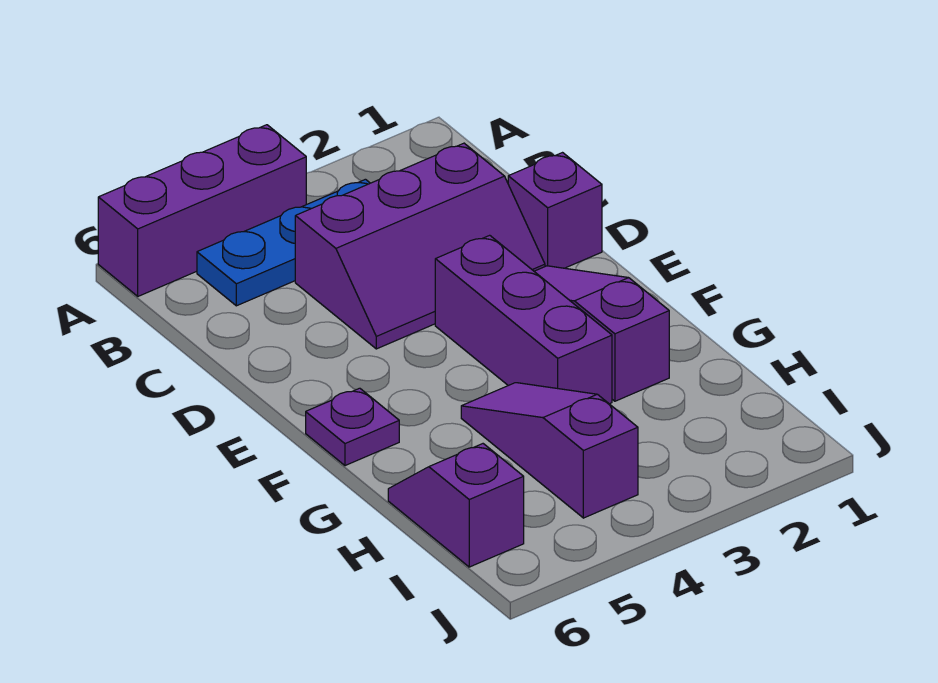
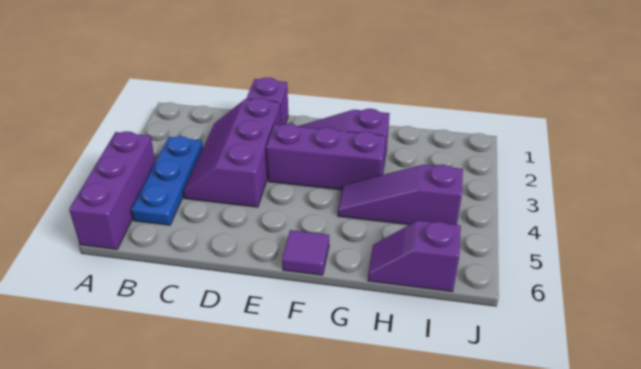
purple 2x3 slope [295,143,545,349] -> purple 2x3 slope turned to [183,98,281,207]
purple 1x1 plate [306,388,399,466] -> purple 1x1 tile [282,230,329,275]

